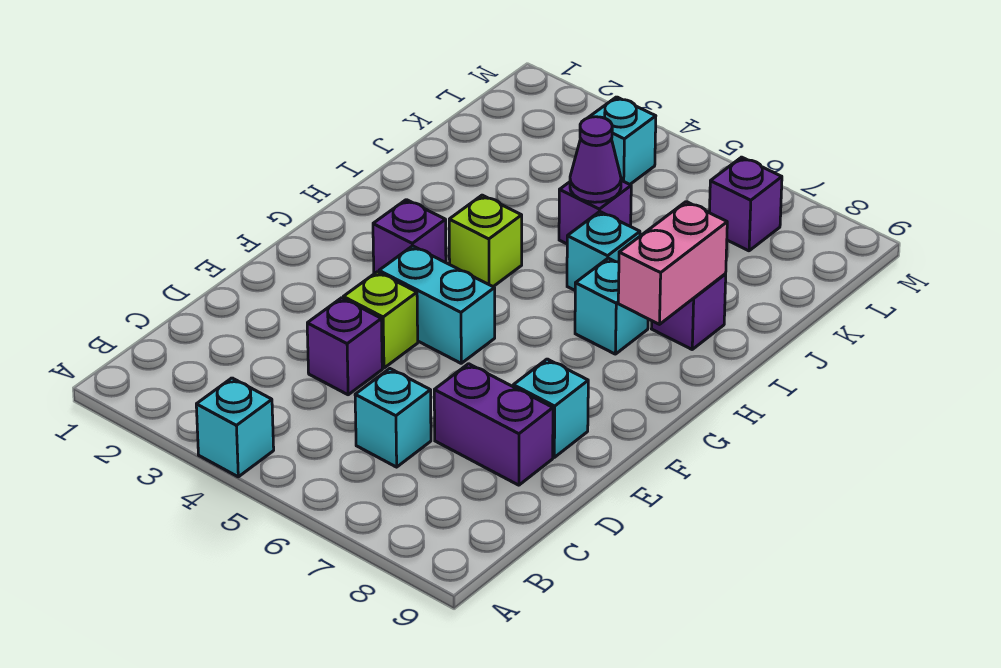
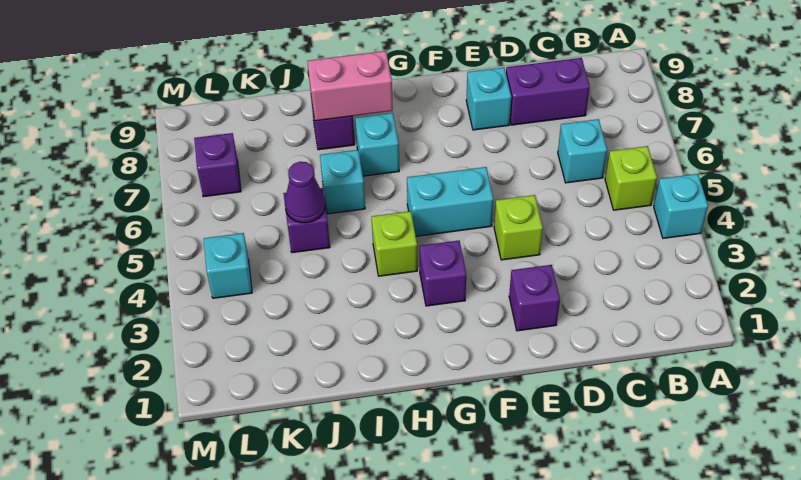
none -> lime 1x1 brick [605,146,657,210]
purple 1x1 brick [307,298,382,395] -> purple 1x1 brick moved to [509,265,560,331]
purple 1x2 brick [434,364,553,485] -> purple 1x2 brick turned to [506,58,590,125]
cyan 1x2 brick [379,246,495,363] -> cyan 1x2 brick turned to [407,167,493,236]

